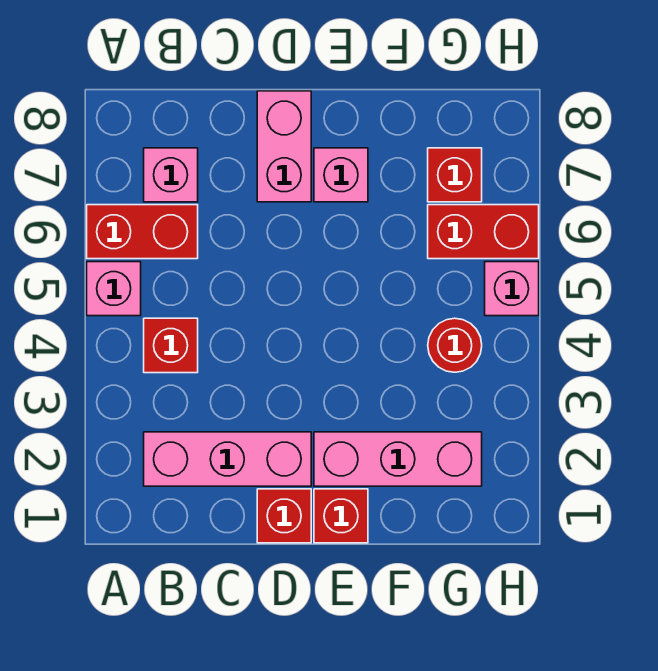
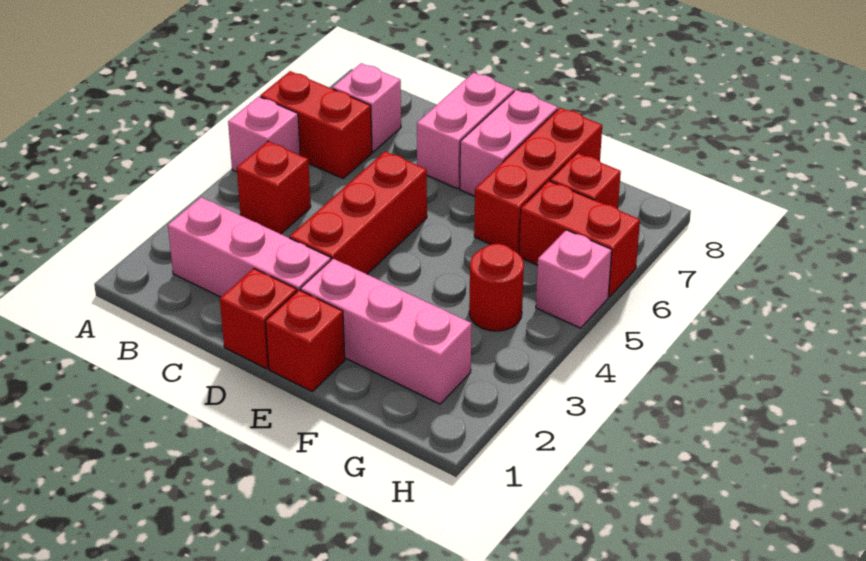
none -> red 1x3 brick [290,151,427,274]
pink 1x1 brick [314,148,368,202] -> pink 1x2 brick [460,90,558,196]
none -> red 1x3 brick [474,108,602,254]

